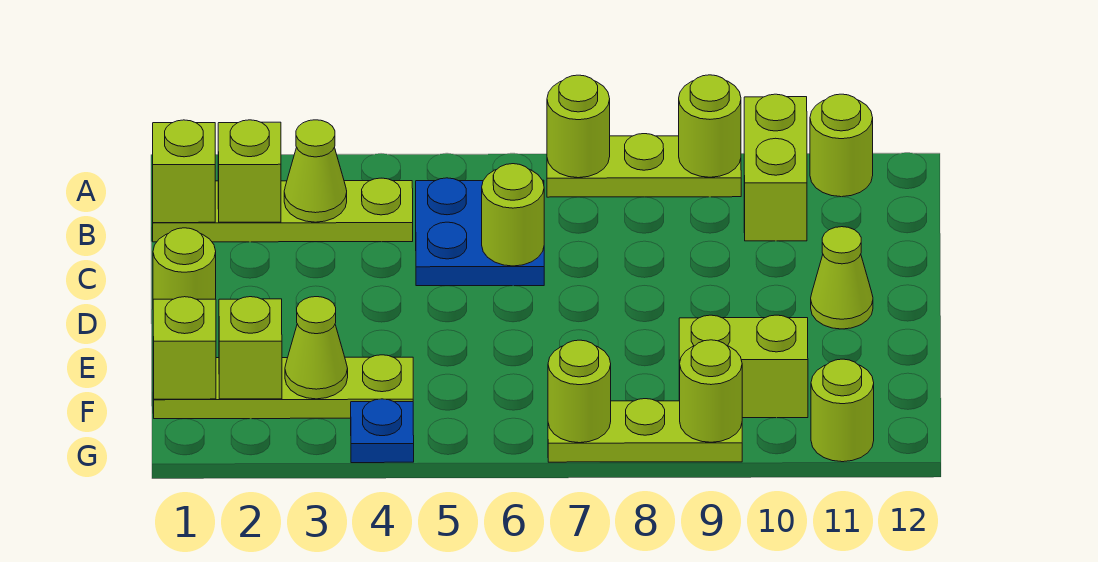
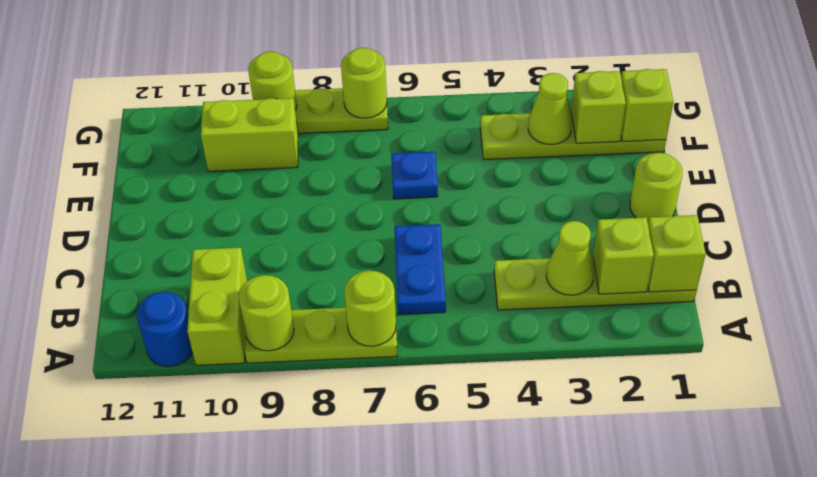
lime 1x1 round brick [810,94,873,197] -> blue 1x1 round brick [137,292,193,367]
blue 2x2 plate [416,178,544,286] -> blue 1x2 plate [394,224,446,314]
lime 1x1 round brick [482,164,544,266] -> none
lime 1x1 cone [811,227,873,329] -> none
blue 1x1 plate [351,399,414,463] -> blue 1x1 plate moved to [391,152,438,199]
lime 1x1 round brick [811,359,874,462] -> none

